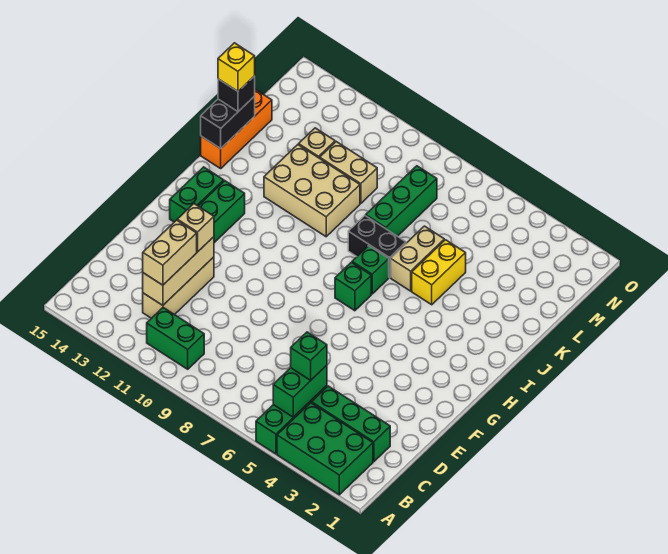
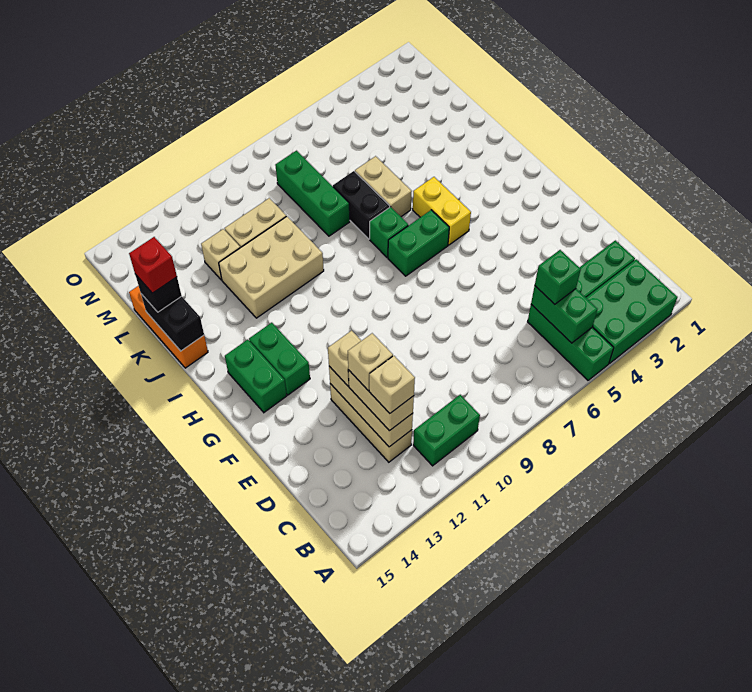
none -> tan 1x1 brick [369,356,415,413]
none -> tan 1x1 brick [348,333,393,391]
green 1x1 brick [335,262,371,311] -> green 1x2 brick [388,210,449,276]
yellow 1x2 brick [412,240,466,305] -> yellow 1x2 brick moved to [413,177,471,245]
black 1x2 brick [348,216,406,278] -> black 1x2 brick turned to [333,171,390,239]
yellow 1x1 brick [218,43,255,91] -> red 1x1 brick [129,237,177,293]

